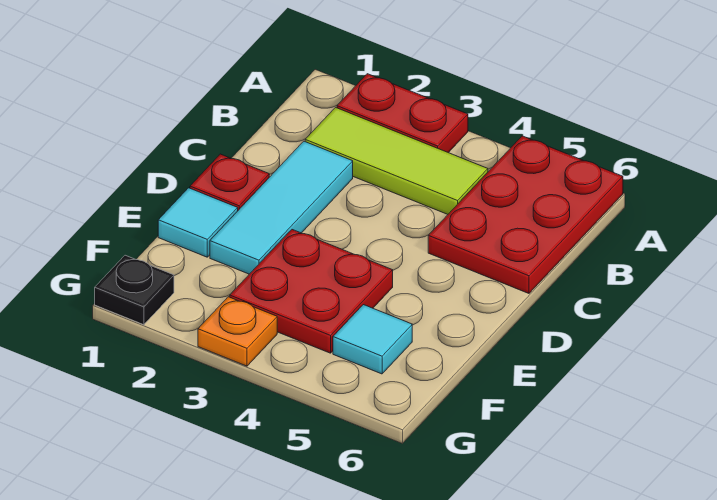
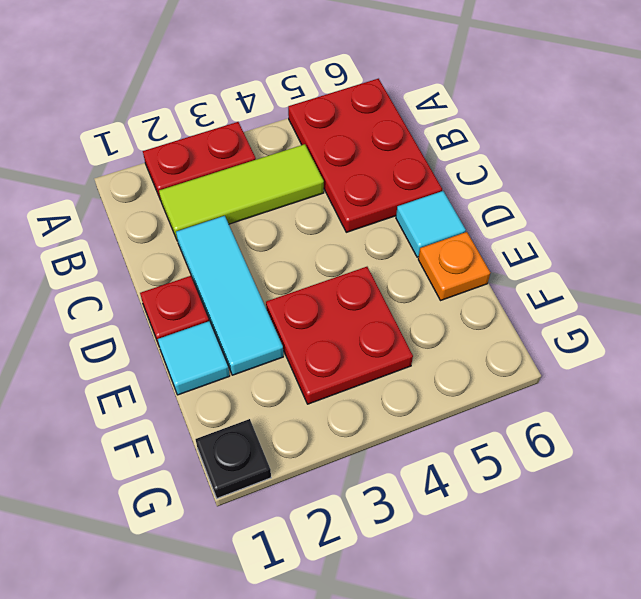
cyan 1x1 tile [333,305,412,374] -> cyan 1x1 tile moved to [396,191,466,257]
orange 1x1 plate [198,297,277,366] -> orange 1x1 plate moved to [418,232,491,300]

